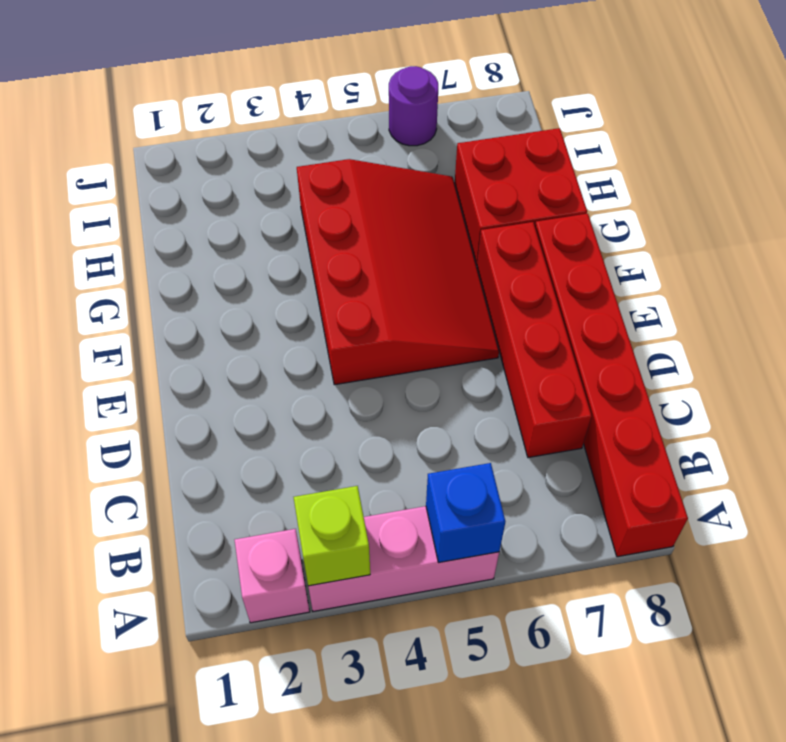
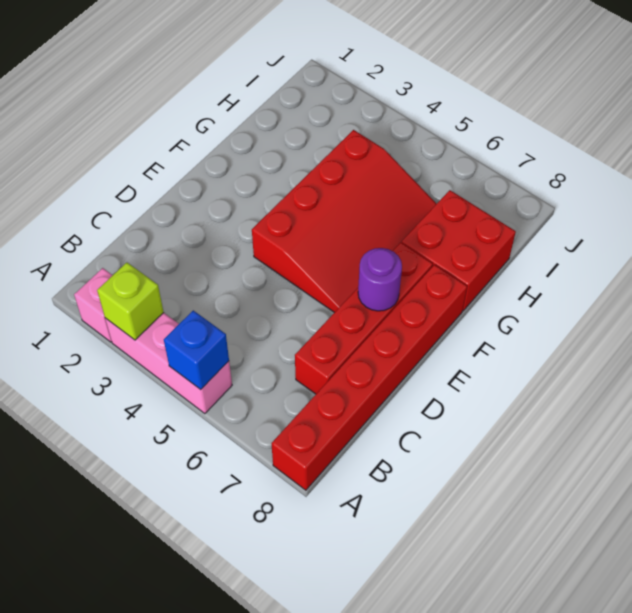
purple 1x1 round brick [389,66,438,146] -> purple 1x1 round brick moved to [358,248,402,311]

